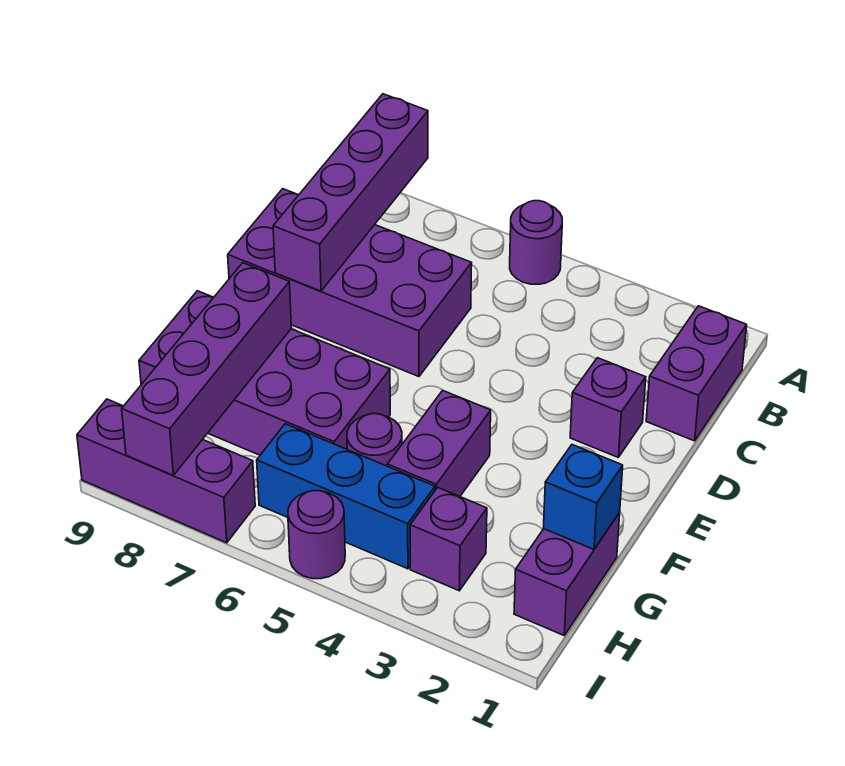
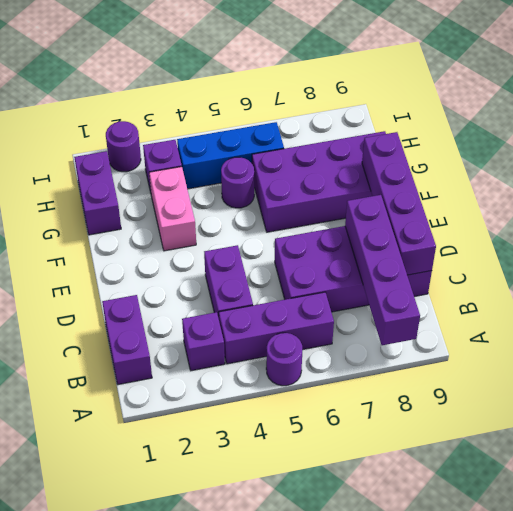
purple 1x1 brick [570,358,646,457] -> purple 1x1 brick moved to [182,312,225,371]
none -> pink 1x2 brick [149,167,196,251]
purple 1x2 brick [388,390,491,496] -> purple 1x2 brick moved to [204,245,253,318]
purple 1x4 brick [122,263,291,475] -> purple 1x4 brick moved to [362,132,436,275]
blue 1x1 brick [543,445,623,549] -> none
purple 1x1 round brick [288,491,345,579] -> purple 1x1 round brick moved to [106,121,141,172]
purple 1x3 brick [77,399,255,543] -> purple 1x3 brick moved to [219,292,334,364]

